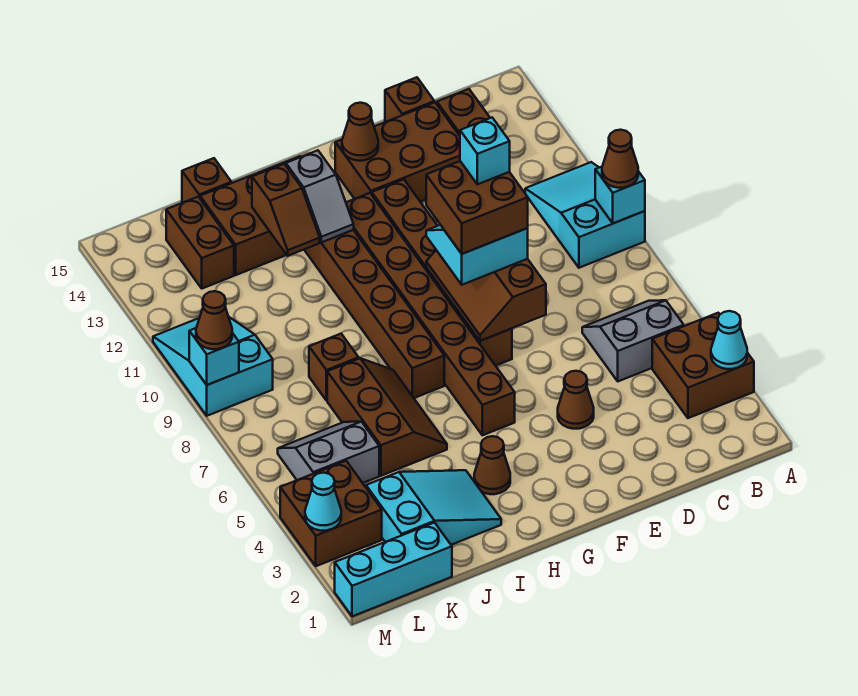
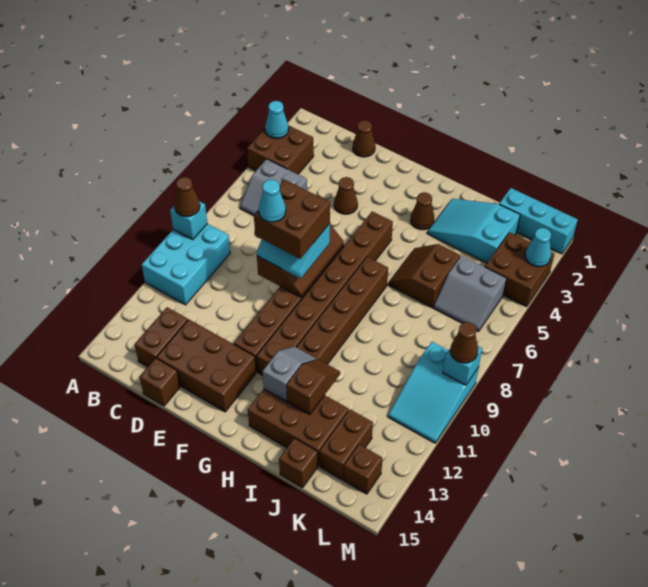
cyan 2x3 slope [525,162,645,268] -> cyan 2x3 brick [142,224,230,305]
cyan 1x1 brick [460,118,510,184] -> cyan 1x1 cone [259,179,286,222]
brown 1x1 cone [342,103,378,161] -> brown 1x1 cone moved to [353,120,375,157]
brown 2x3 slope [327,358,447,476] -> brown 2x2 slope [389,244,460,308]
brown 1x1 brick [309,334,359,401] -> brown 1x1 brick moved to [344,444,383,494]

